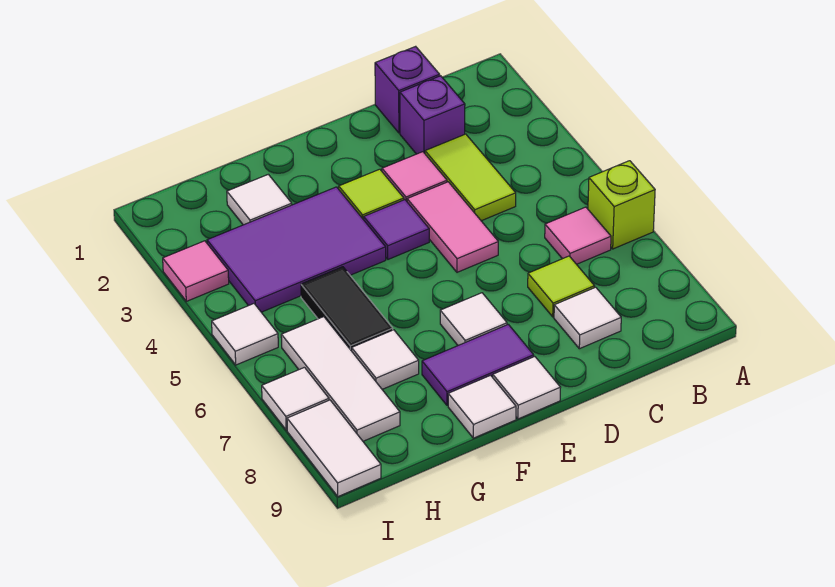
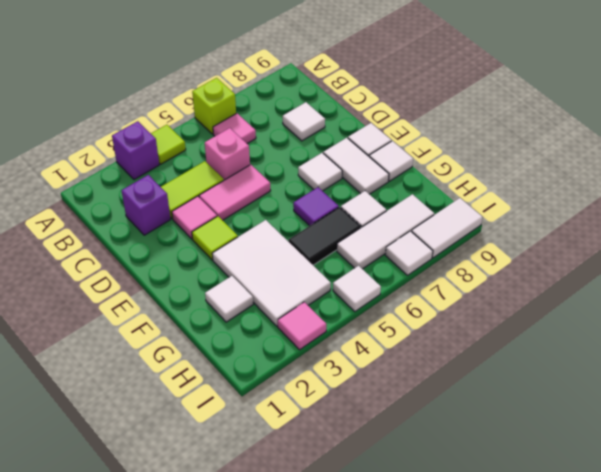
purple 1x1 brick [375,46,440,133] -> purple 1x1 brick moved to [112,121,159,180]
none -> pink 1x1 brick [205,128,250,180]
lime 1x1 tile [528,256,595,317] -> lime 1x1 tile moved to [151,125,186,164]
purple 1x1 tile [364,200,429,259] -> purple 1x1 tile moved to [293,187,339,226]
purple 1x2 tile [422,324,534,405] -> white 1x2 tile [323,138,389,194]
purple 2x3 tile [207,187,386,312] -> white 2x3 tile [212,220,331,326]

